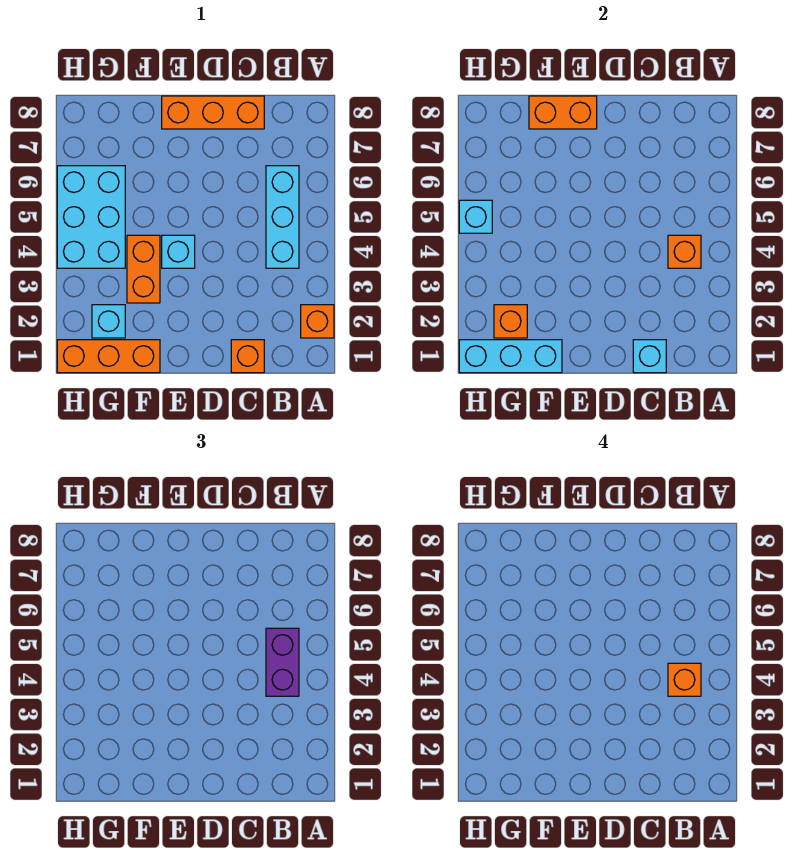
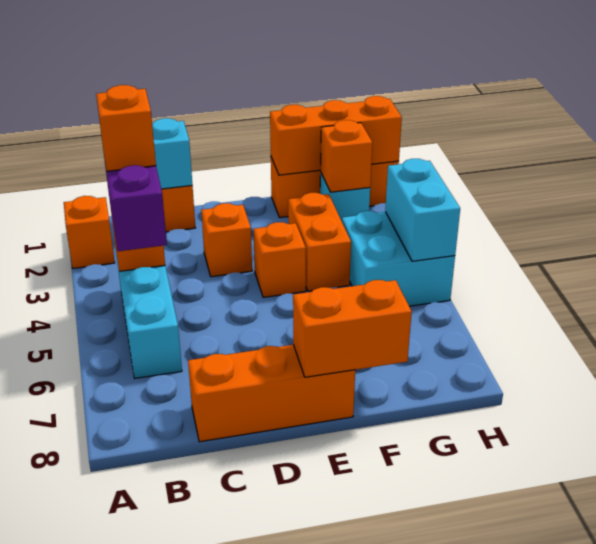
none -> orange 1x1 brick [201,203,252,277]
cyan 1x1 brick [162,235,195,268] -> orange 1x1 brick [254,222,306,297]
cyan 1x3 brick [459,340,562,373] -> orange 1x3 brick [270,96,402,175]
cyan 2x3 brick [57,166,125,268] -> cyan 2x2 brick [342,211,455,306]
cyan 1x1 brick [459,200,492,233] -> cyan 1x2 brick [385,159,460,261]

